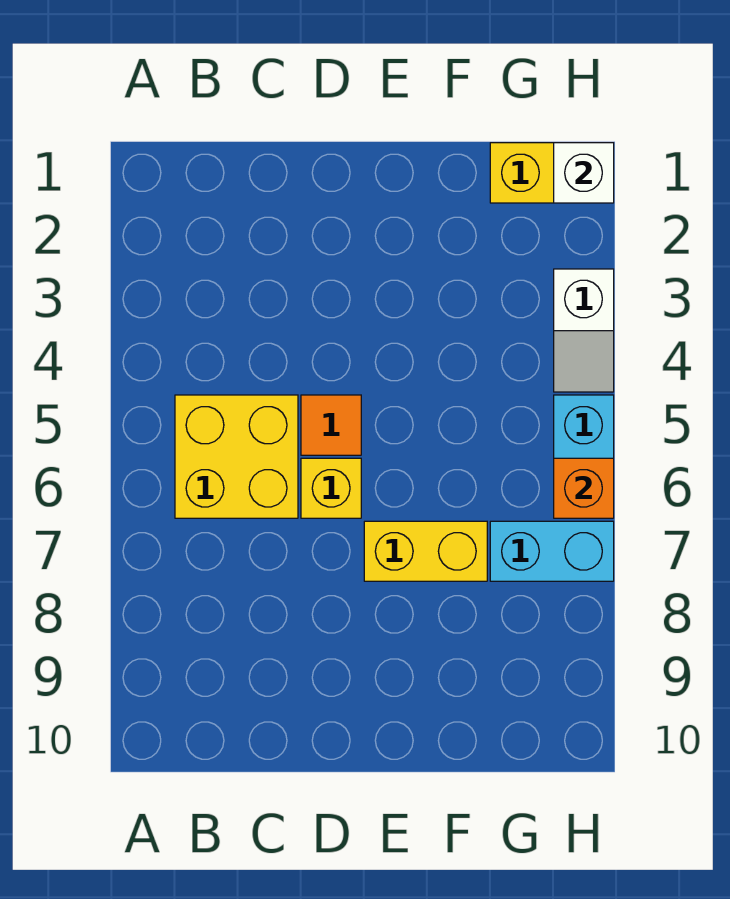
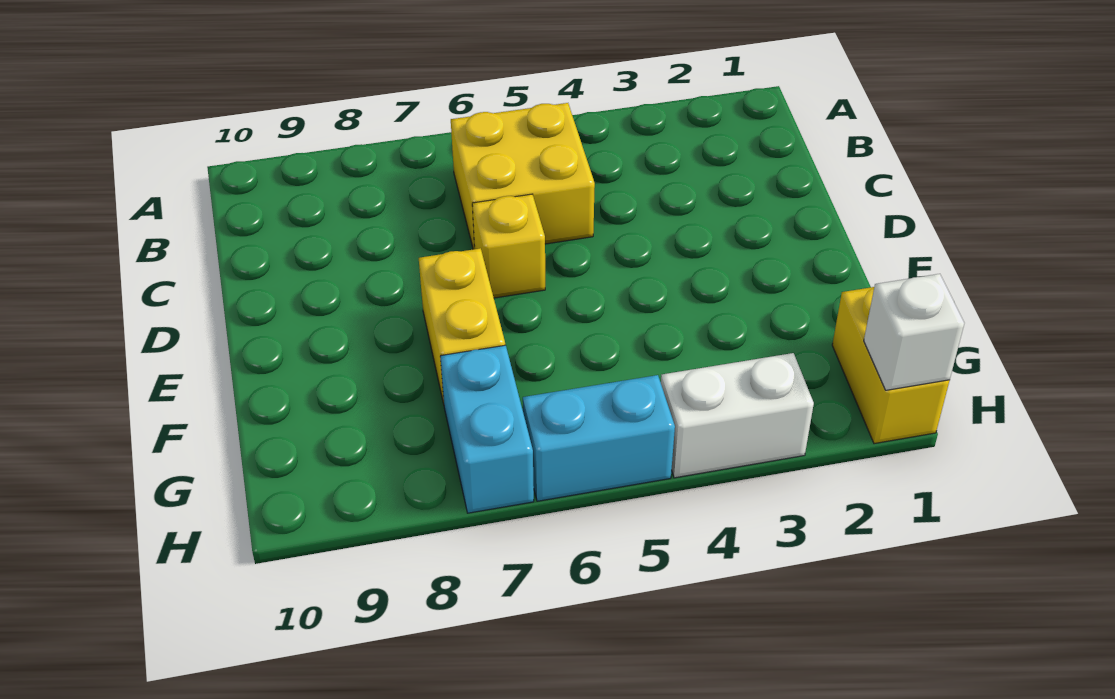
orange 1x1 tile [301,395,361,455] -> none
white 1x2 slope [554,269,614,392] -> white 1x2 brick [661,353,814,478]
orange 1x1 brick [554,458,614,518] -> none

